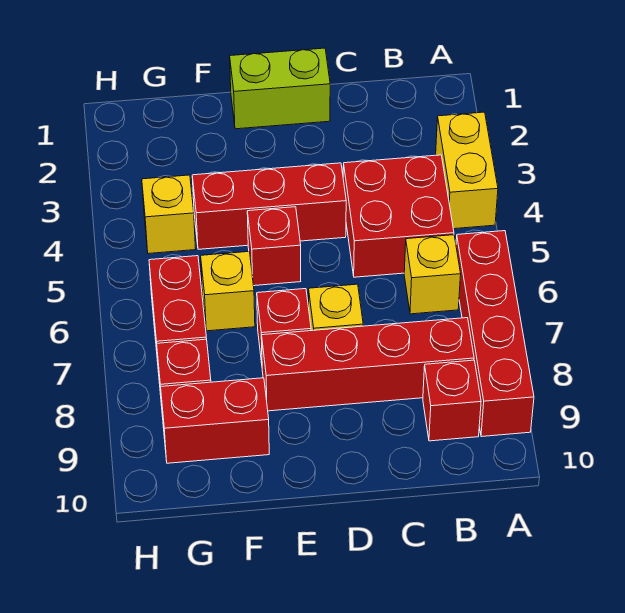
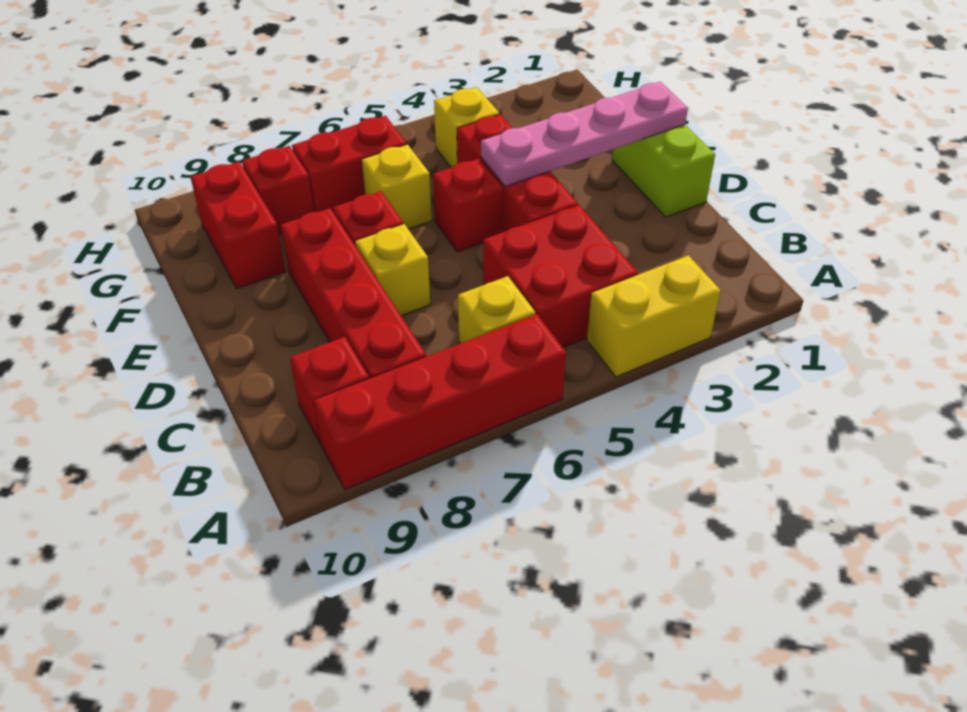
none -> pink 1x4 plate [481,82,688,187]

